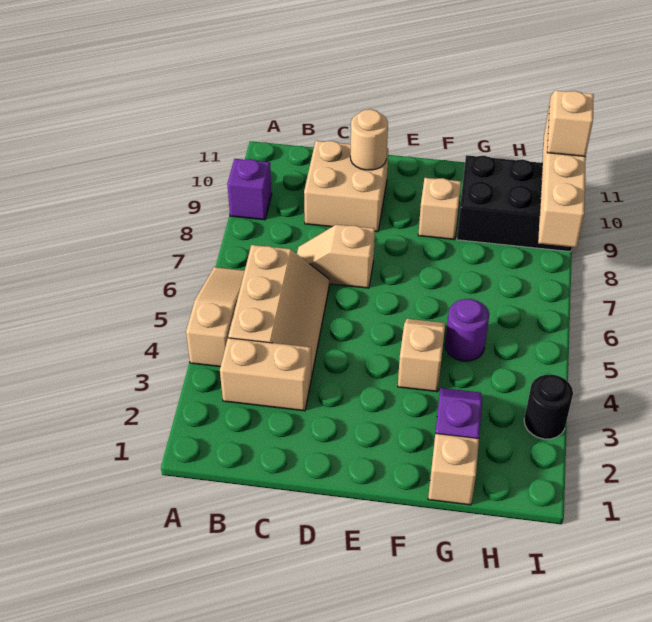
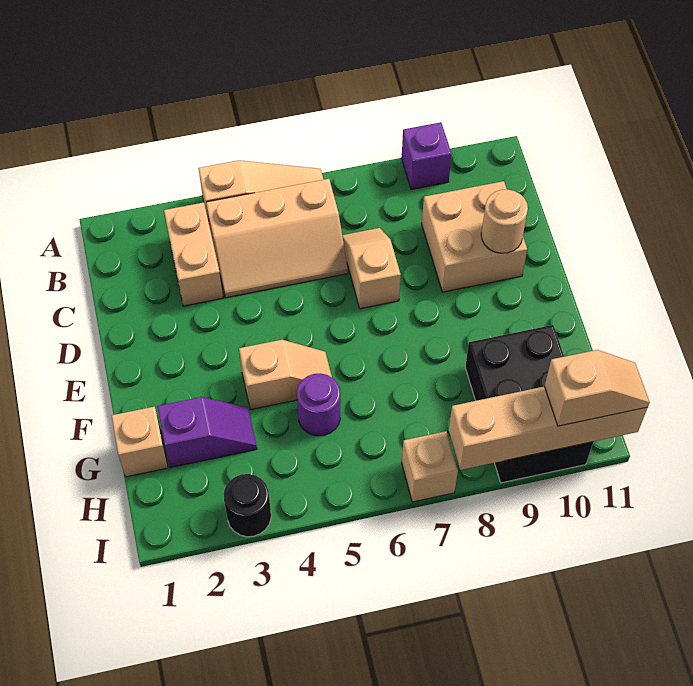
tan 1x1 brick [418,178,461,240] -> tan 1x1 brick moved to [402,431,458,502]

